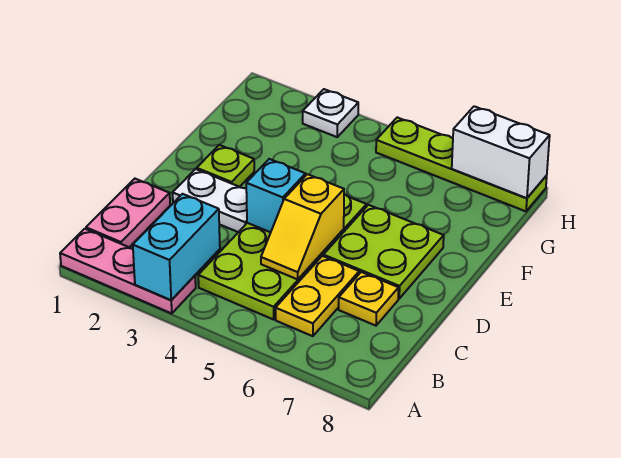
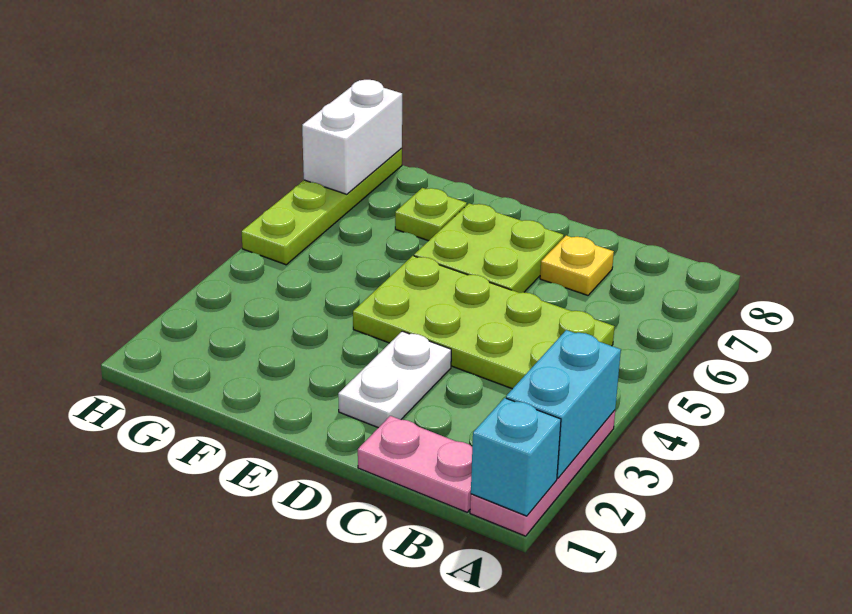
cyan 1x2 brick [133,194,220,300] -> cyan 1x2 brick turned to [506,330,621,478]
yellow 1x2 plate [276,256,359,336] -> none
yellow 1x2 slope [261,174,344,279] -> none
cyan 1x1 brick [246,159,306,232] -> cyan 1x1 brick moved to [471,398,561,516]
lime 1x1 plate [197,145,254,187] -> lime 1x1 plate moved to [395,188,467,241]
white 1x1 plate [303,89,358,137] -> none

